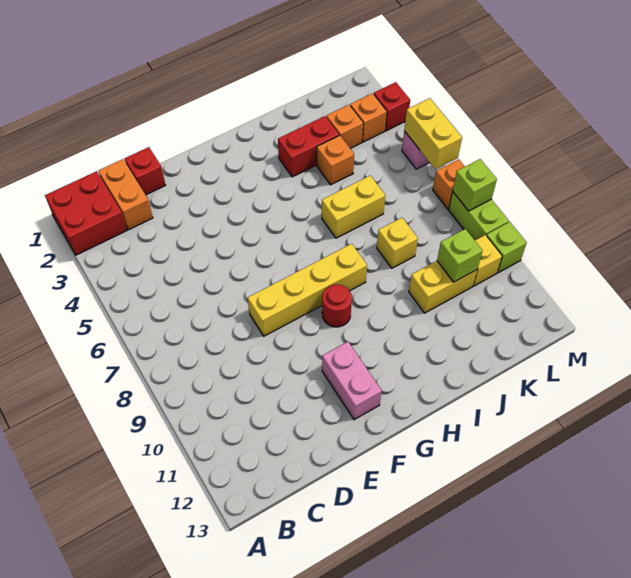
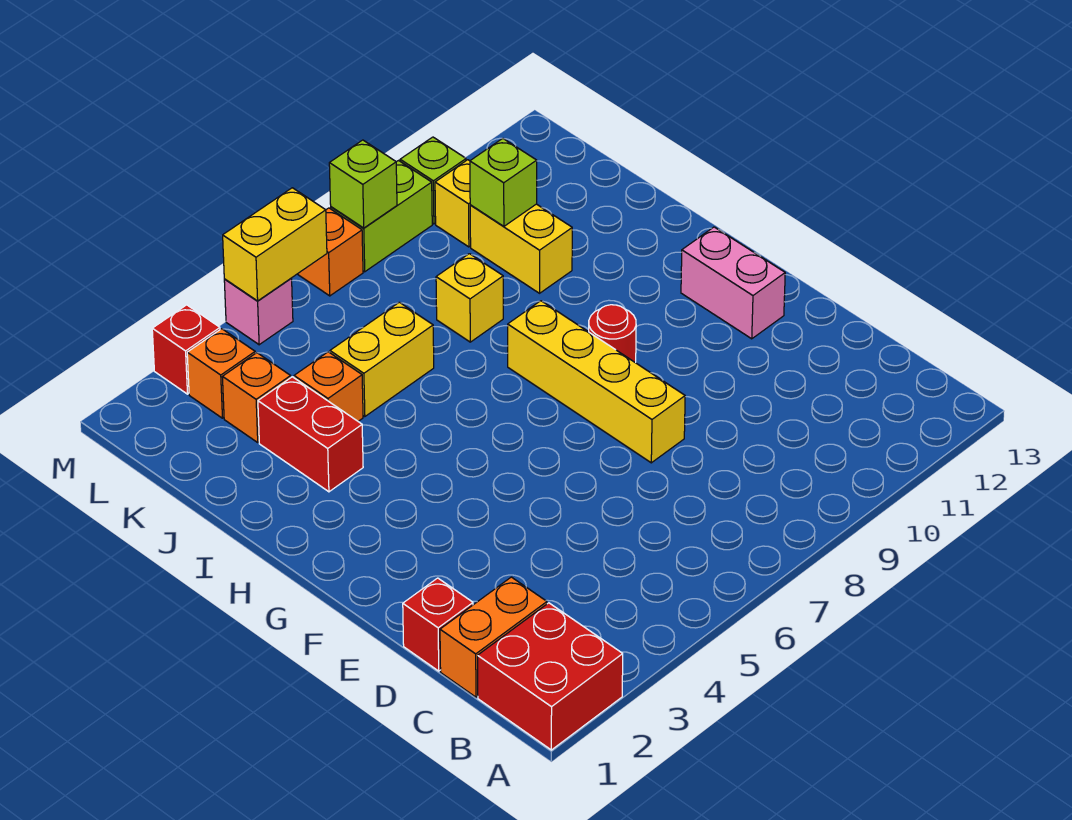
pink 1x2 brick [322,342,382,420] -> pink 1x2 brick turned to [681,227,785,339]
yellow 1x2 brick [322,176,385,238] -> yellow 1x2 brick turned to [330,302,434,417]

